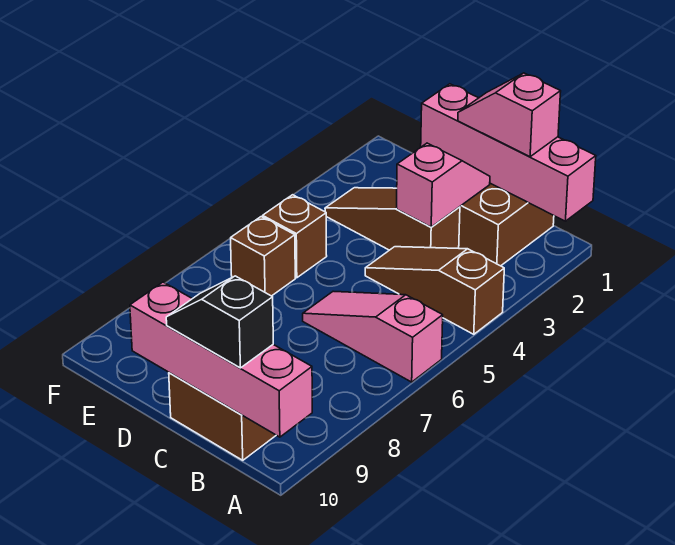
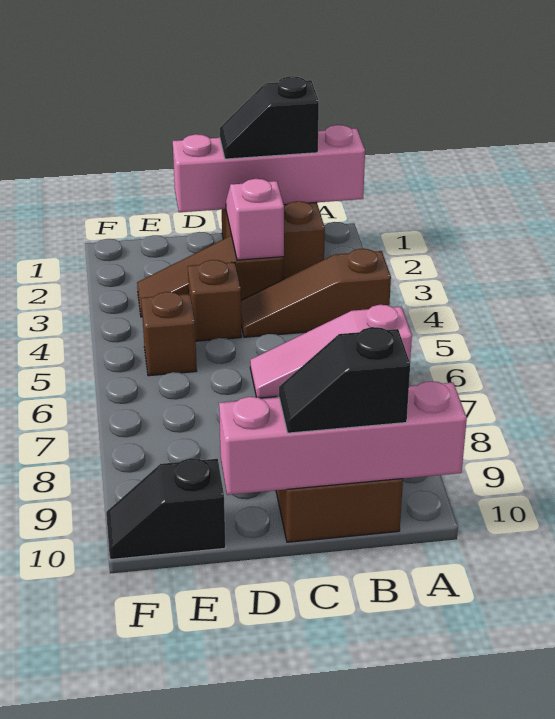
pink 1x2 slope [458,73,561,157] -> black 1x2 slope [219,76,319,159]
brown 1x1 brick [231,217,295,296] -> brown 1x1 brick moved to [188,260,242,341]
none -> black 1x2 slope [106,458,226,560]

